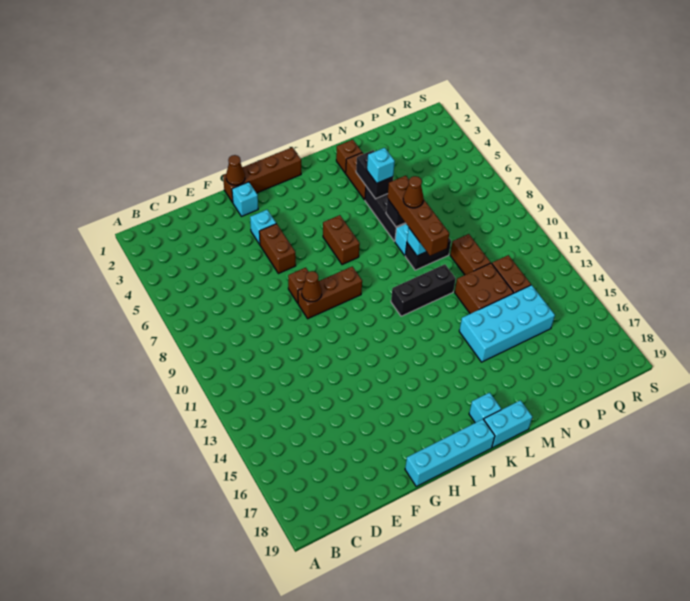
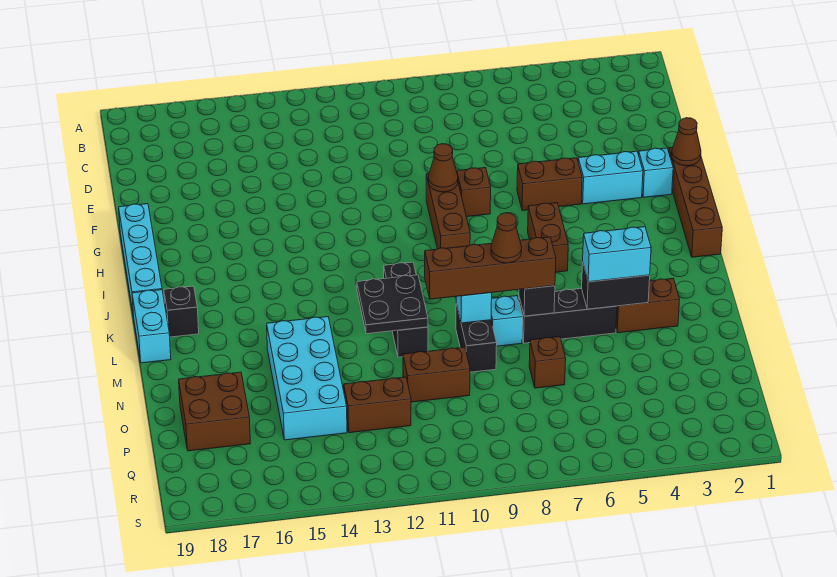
cyan 1x1 brick [250,210,276,244] -> cyan 1x2 brick [578,151,643,204]
brown 1x2 brick [323,215,360,265] -> brown 1x2 brick turned to [528,203,568,272]
cyan 1x1 brick [469,393,501,423] -> black 1x1 brick [164,286,199,337]
none -> black 2x2 plate [357,275,428,334]
brown 1x1 brick [336,140,362,173] -> brown 1x1 brick moved to [529,337,566,388]
cyan 1x1 brick [367,148,395,183] -> cyan 1x2 brick [583,227,651,282]
brown 2x2 brick [455,263,514,314] -> brown 2x2 brick moved to [179,372,250,451]

